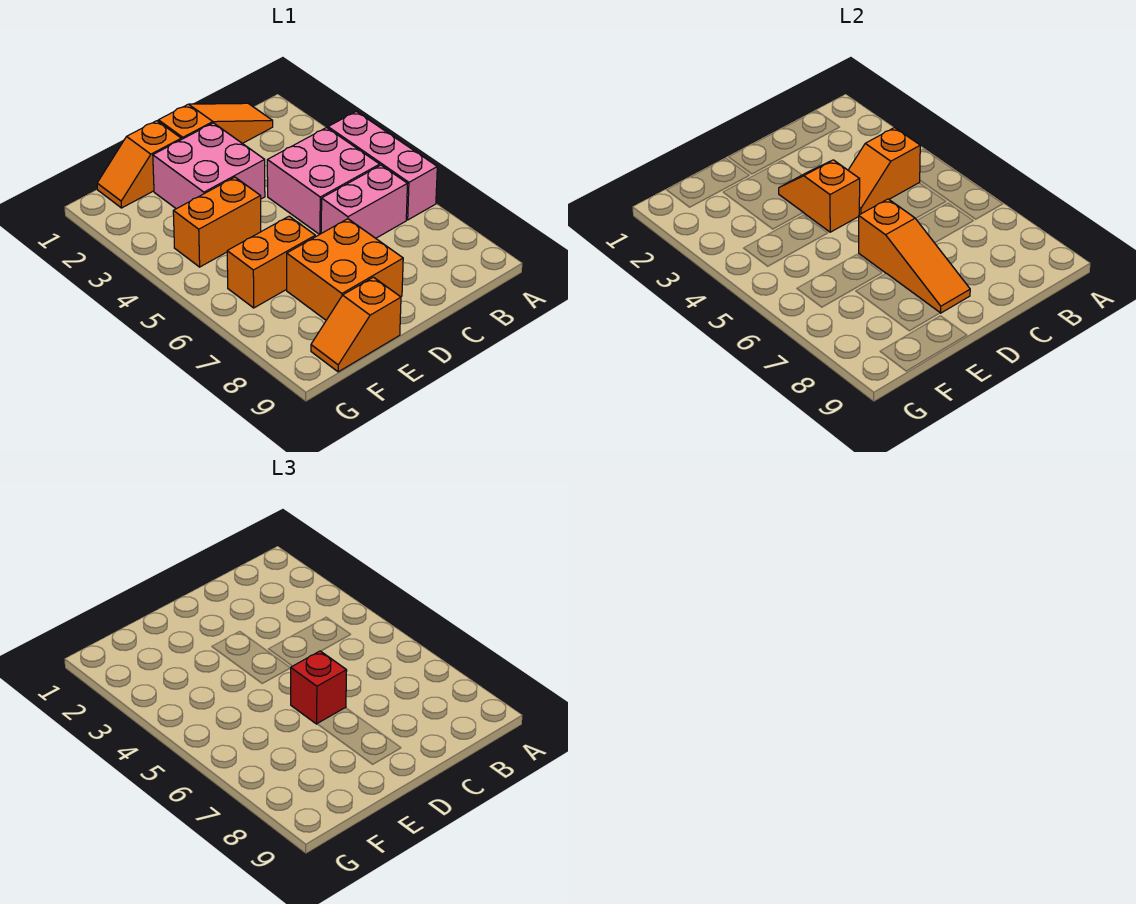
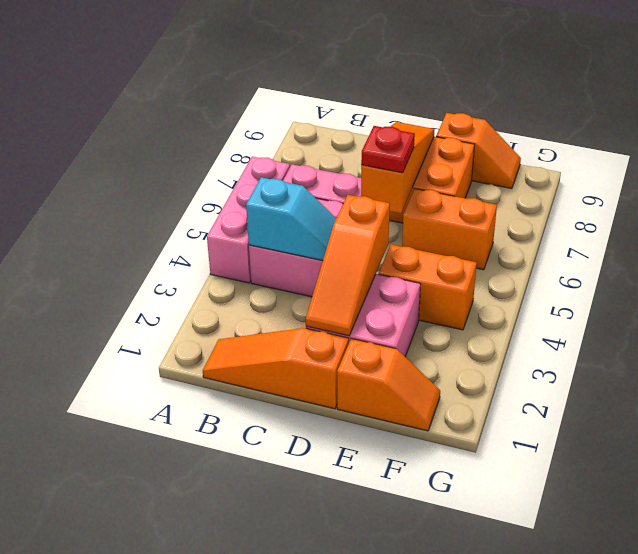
orange 1x2 slope [848,128,920,215] -> cyan 1x2 slope [246,177,336,261]
orange 1x2 slope [779,160,860,232] -> orange 1x3 slope [306,195,390,336]
red 1x1 brick [291,651,347,724] -> red 1x1 plate [361,126,415,173]

